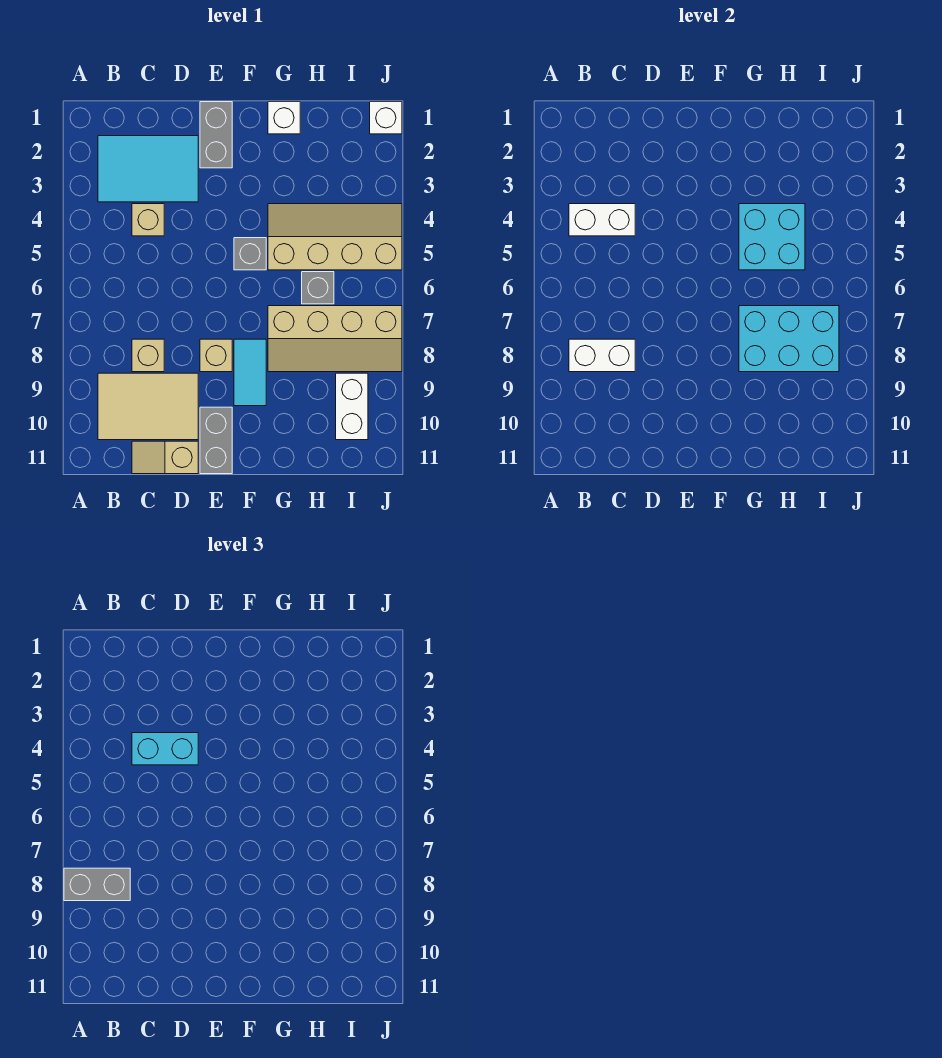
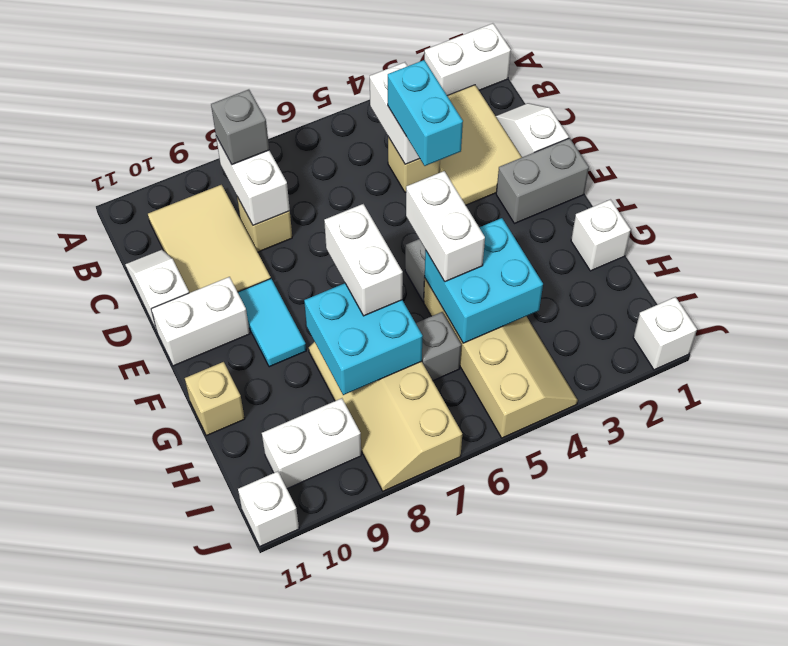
none -> white 1x2 brick [424,23,511,95]
grey 1x2 brick [64,868,130,901] -> grey 1x1 brick [211,90,269,165]
cyan 2x3 tile [98,136,198,202] -> tan 2x3 tile [439,85,522,205]
none -> white 1x2 slope [496,103,569,157]
tan 1x2 slope [132,441,198,474] -> white 1x2 slope [125,250,189,331]
tan 1x1 brick [200,339,232,372] -> tan 1x1 brick moved to [185,362,245,436]
grey 1x2 brick [200,407,232,474] -> white 1x2 brick [151,277,250,366]
none -> white 1x2 brick [406,171,485,282]
none -> white 1x2 brick [324,204,403,316]
cyan 1x2 tile [234,339,266,406] -> cyan 1x2 tile turned to [238,279,306,367]
cyan 2x3 brick [739,306,839,372] -> cyan 2x2 brick [304,283,423,395]
none -> white 1x1 brick [238,471,299,547]

